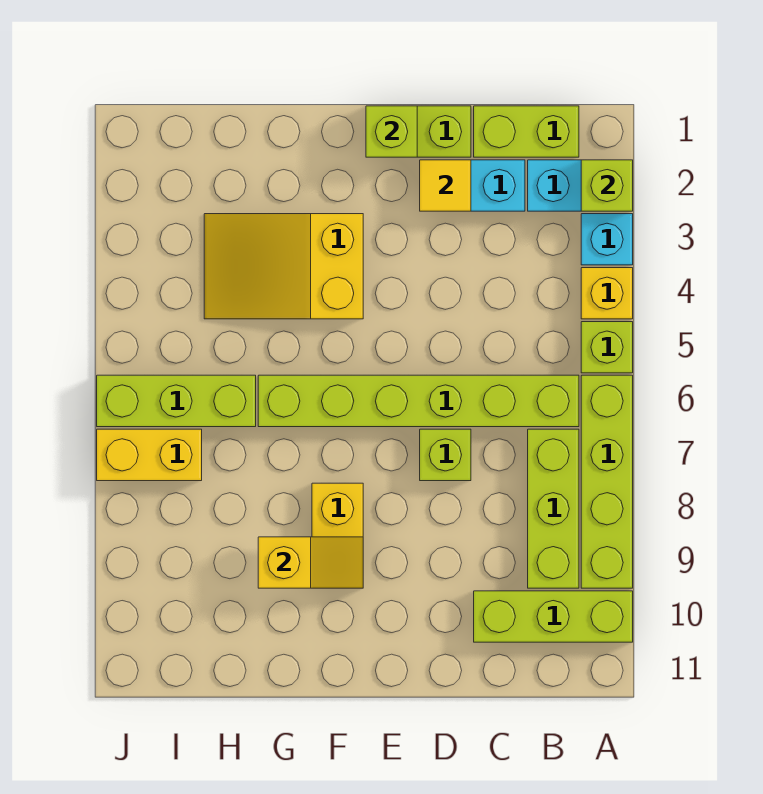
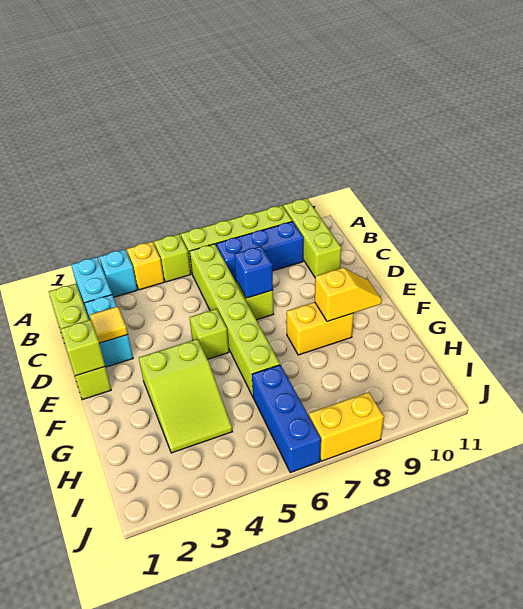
lime 1x1 brick [581,160,633,211] -> lime 1x1 brick moved to [189,309,229,359]
lime 1x3 brick [528,429,579,588] -> blue 1x3 brick [216,221,304,281]
none -> blue 1x1 brick [234,246,273,298]
yellow 2x3 slope [204,214,363,319] -> lime 2x3 slope [139,339,232,453]
yellow 1x2 slope [258,537,363,588] -> yellow 1x2 slope turned to [315,268,382,322]
lime 1x3 brick [97,375,256,427] -> blue 1x3 brick [252,365,321,473]
yellow 1x2 brick [97,429,202,481] -> yellow 1x2 brick turned to [309,392,384,461]

